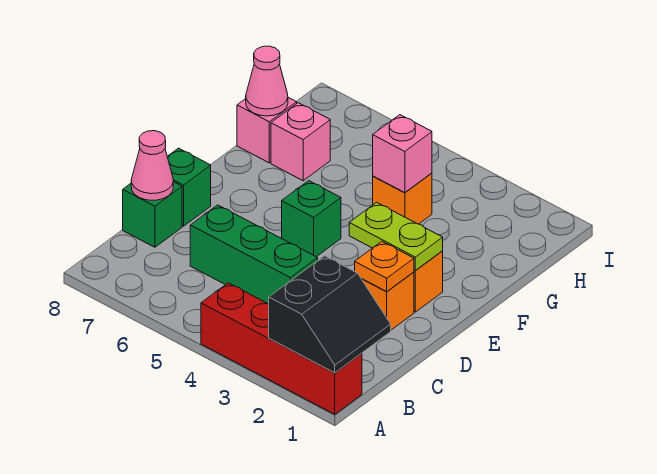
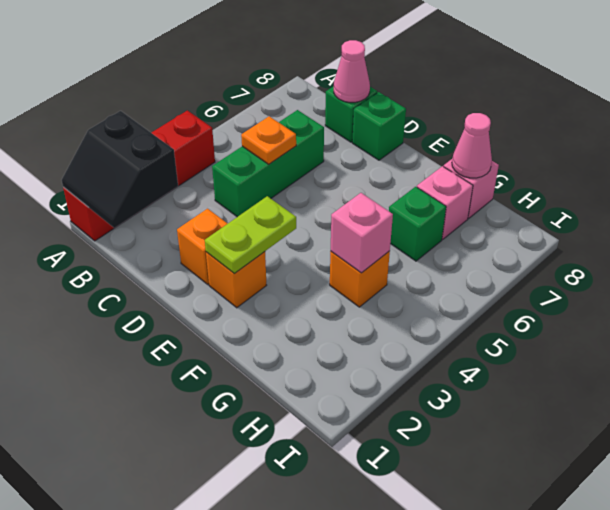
orange 1x1 plate [355,241,414,291] -> orange 1x1 plate moved to [241,116,296,164]
green 1x1 brick [282,181,341,257] -> green 1x1 brick moved to [389,187,446,261]

